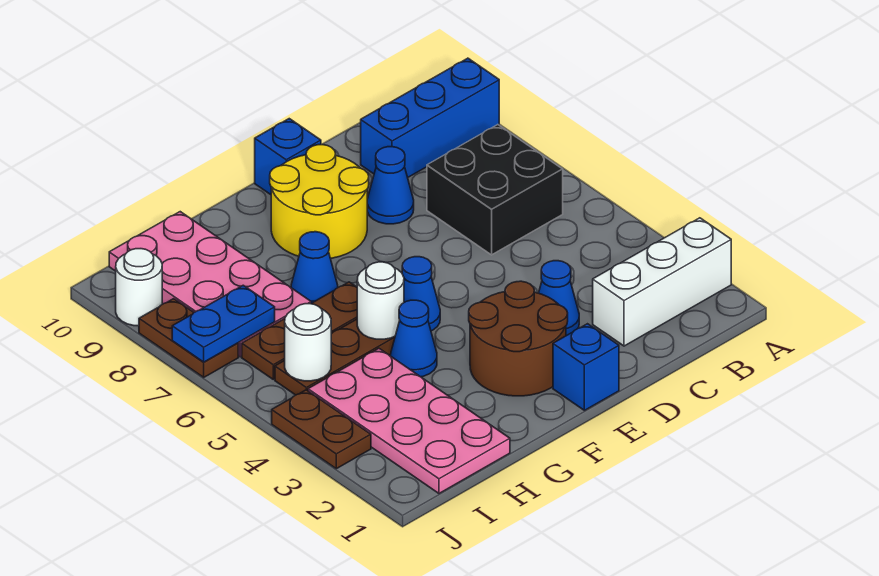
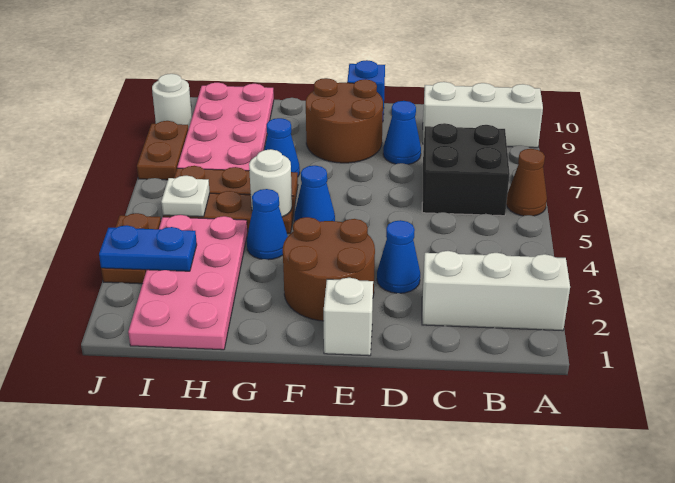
none -> brown 1x1 cone [506,149,547,216]
blue 1x3 brick [361,58,499,177] -> white 1x3 brick [423,82,543,148]
blue 1x1 brick [553,324,619,410] -> white 1x1 brick [324,278,373,356]
yellow 2x2 round brick [270,145,369,258] -> brown 2x2 round brick [306,78,383,163]
white 1x1 round brick [285,304,331,381] -> white 1x1 plate [161,176,210,217]
blue 1x2 plate [172,285,275,362] -> blue 1x2 plate moved to [99,225,197,271]

